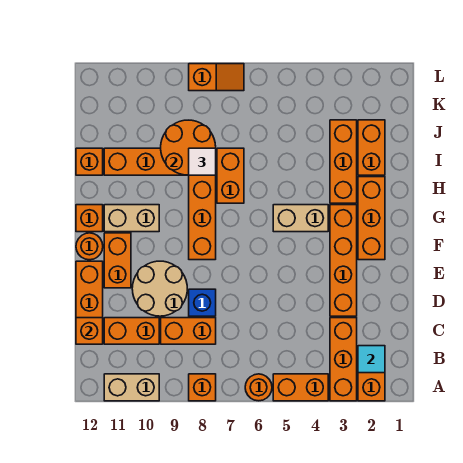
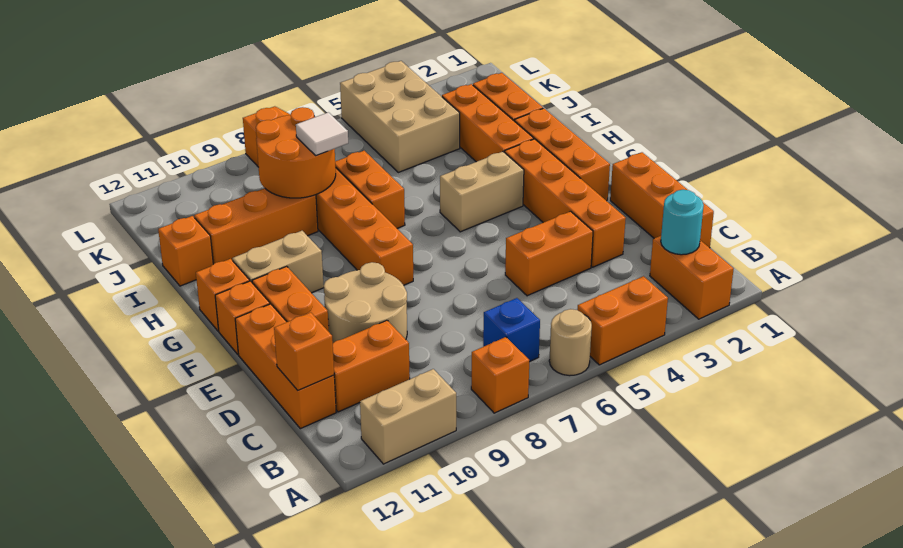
orange 1x3 brick [330,318,357,401] -> orange 1x3 brick moved to [610,152,714,248]
orange 1x1 round brick [245,374,272,401] -> tan 1x1 round brick [549,309,592,376]
cyan 1x1 tile [358,346,385,373] -> cyan 1x1 round brick [661,190,704,255]
orange 1x2 brick [161,318,216,344] -> orange 1x2 brick moved to [505,211,593,296]
blue 1x1 brick [189,289,216,316] -> blue 1x1 brick moved to [483,298,540,362]
orange 1x1 round brick [76,233,103,260] -> orange 1x1 brick [215,281,270,354]
none -> tan 2x3 brick [340,61,460,172]

